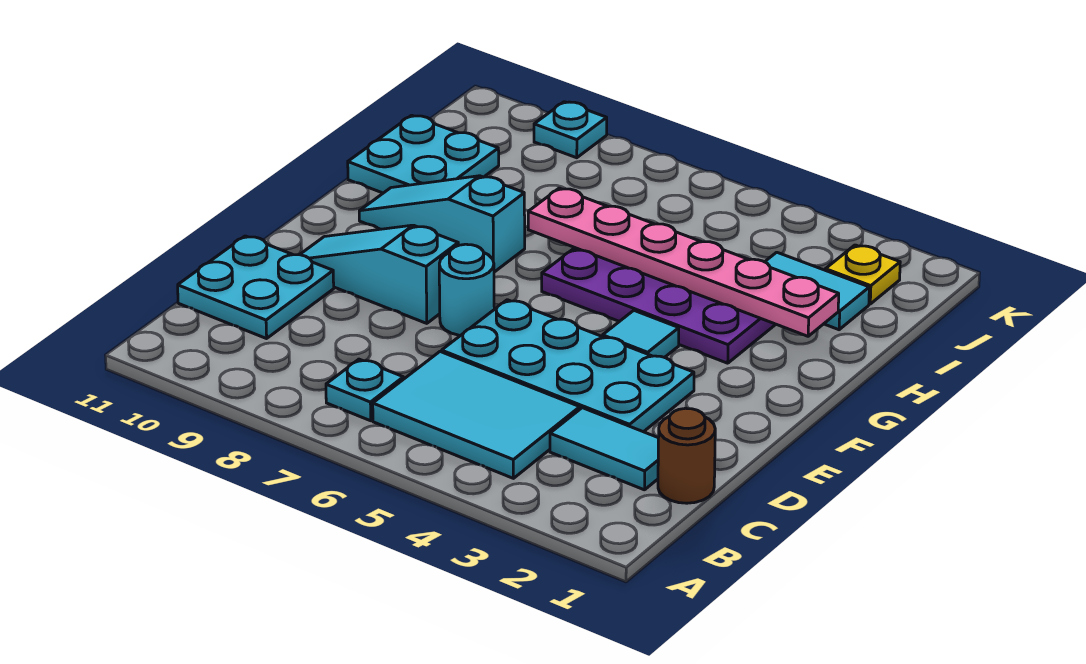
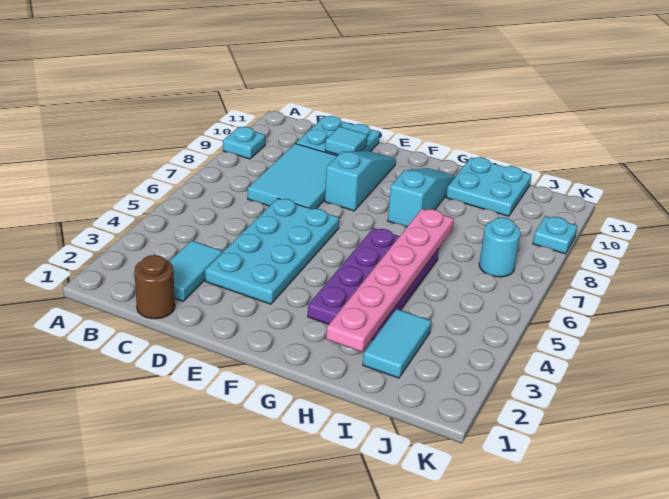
cyan 2x3 tile [373,352,580,478] -> cyan 2x3 tile moved to [248,144,337,209]
cyan 1x1 plate [326,359,403,421] -> cyan 1x1 plate moved to [223,127,265,159]
cyan 1x1 round brick [439,244,494,335] -> cyan 1x1 round brick moved to [479,217,521,277]
cyan 1x1 tile [603,310,679,358] -> cyan 1x1 tile moved to [325,127,367,155]
yellow 1x1 plate [825,245,900,304] -> none

